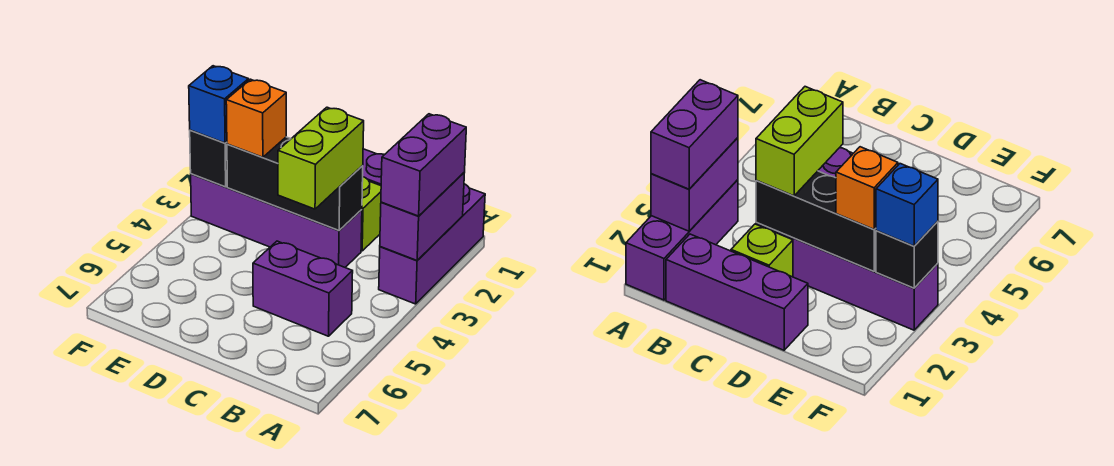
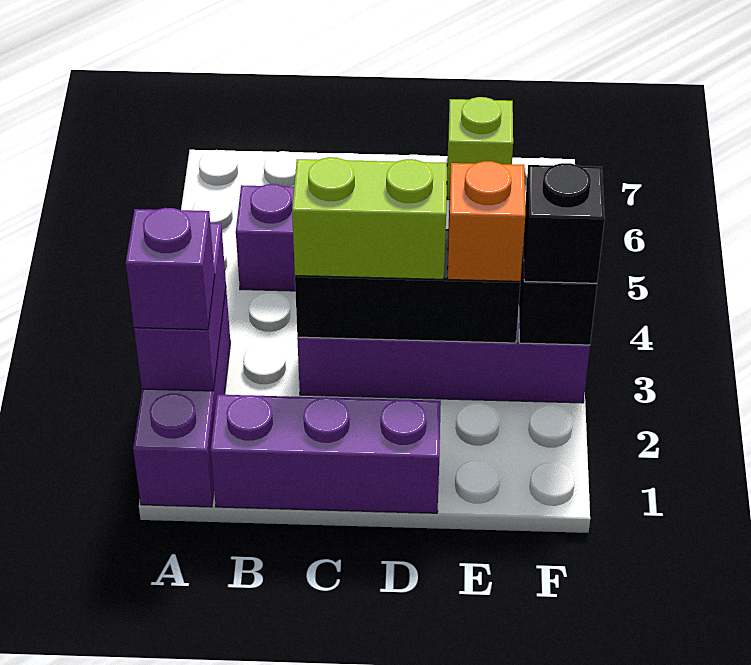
purple 1x2 brick [381,114,466,216] -> purple 1x1 brick [126,208,215,330]
lime 1x1 brick [361,177,381,251] -> lime 1x1 brick moved to [447,97,513,200]
lime 1x2 brick [278,107,364,209] -> lime 1x2 brick turned to [292,157,447,279]
blue 1x1 brick [189,66,249,143] -> black 1x1 brick [523,163,605,283]

